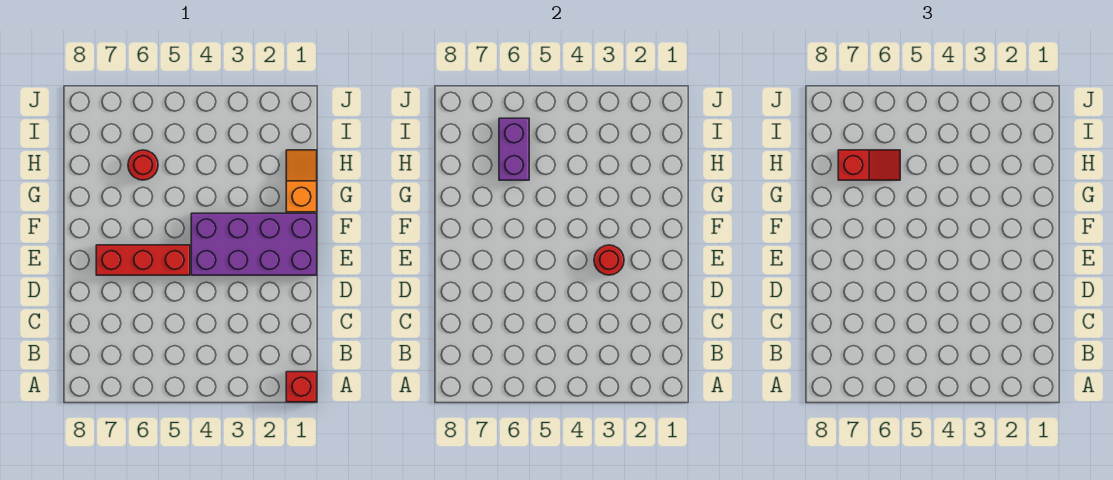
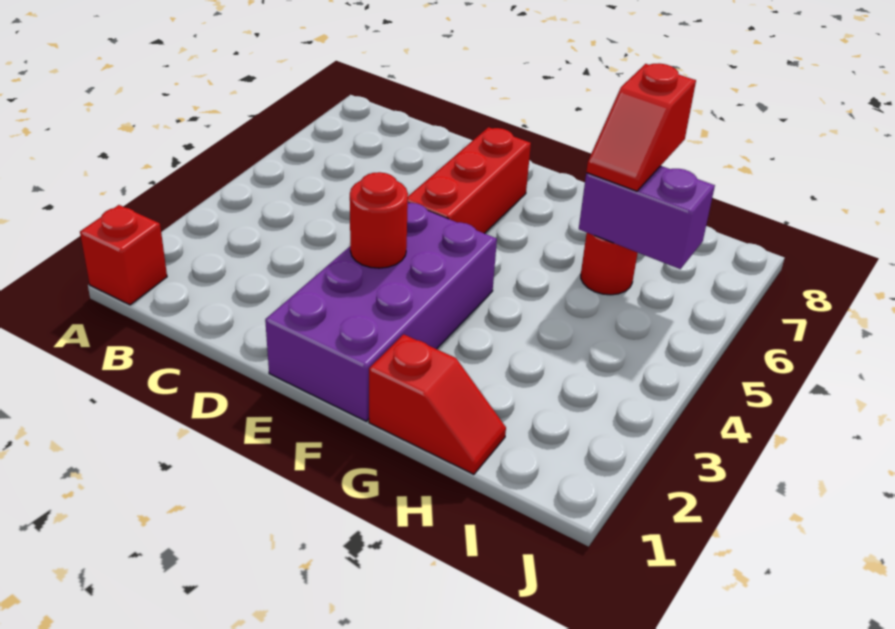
orange 1x2 slope [286,150,317,212] -> red 1x2 slope [369,334,506,474]

